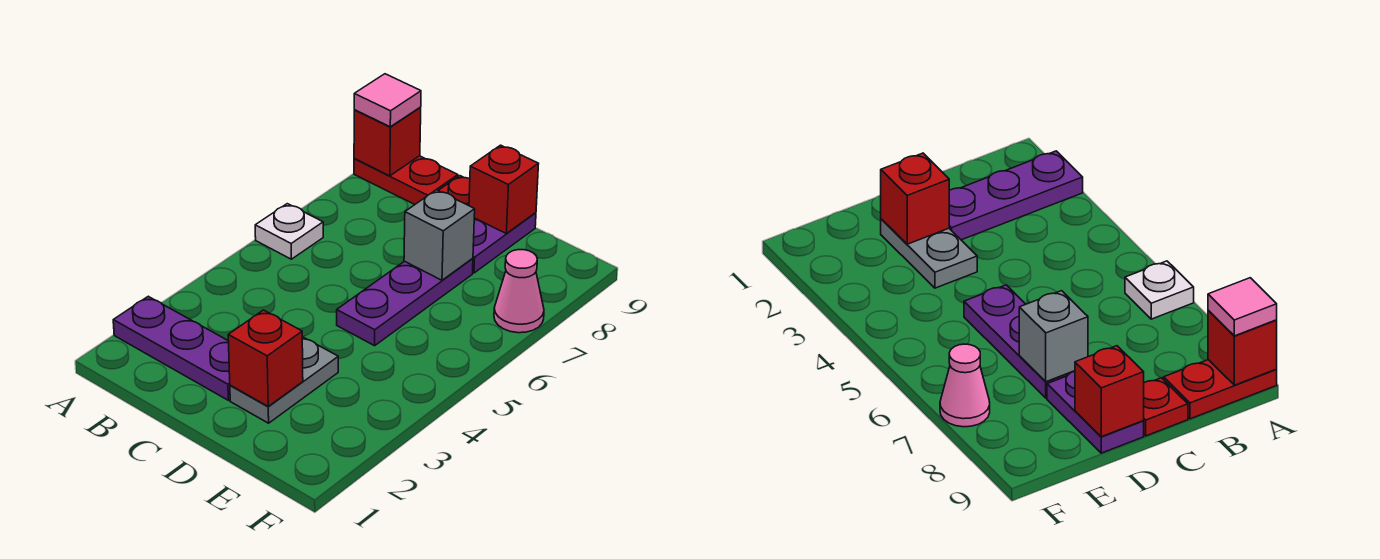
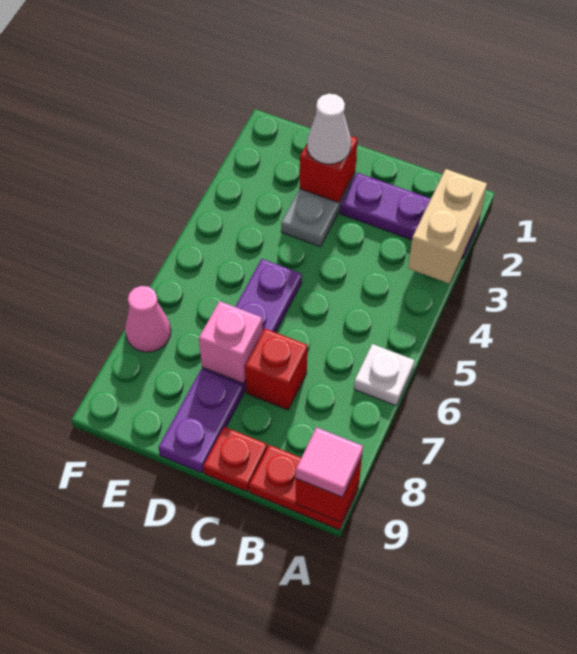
none -> tan 1x2 brick [408,169,487,283]
none -> white 1x1 cone [307,94,351,164]
grey 1x1 brick [404,190,475,280] -> pink 1x1 brick [199,301,263,383]
red 1x1 brick [469,145,538,233] -> red 1x1 brick moved to [245,329,307,410]

